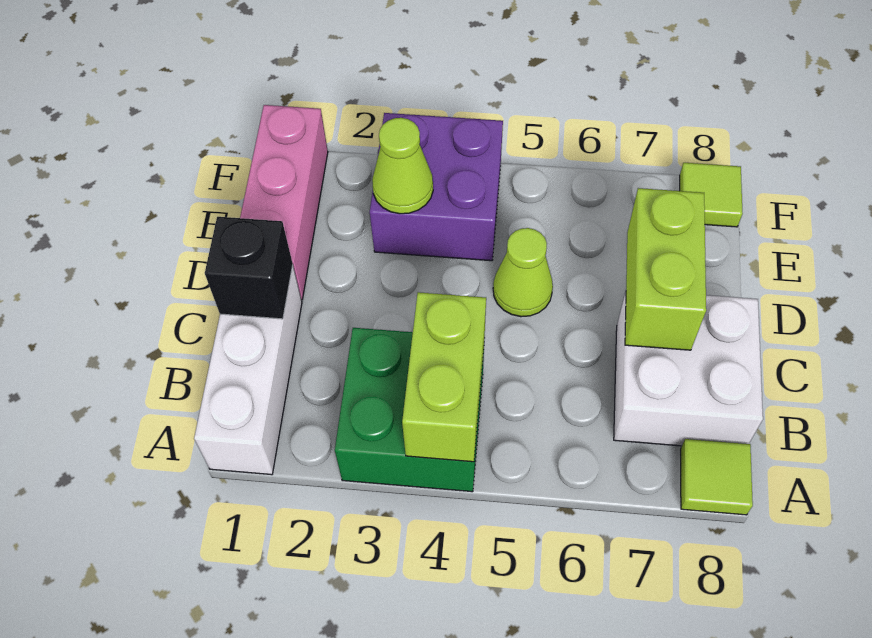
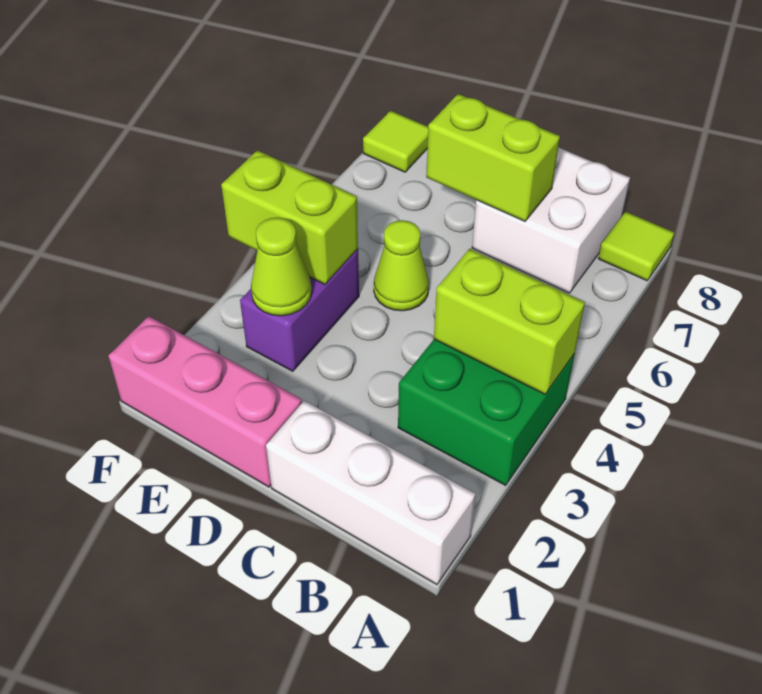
black 1x1 brick [205,217,293,319] -> none
purple 2x2 brick [370,113,503,261] -> purple 1x2 brick [240,249,359,371]
none -> lime 1x2 brick [221,150,358,284]

